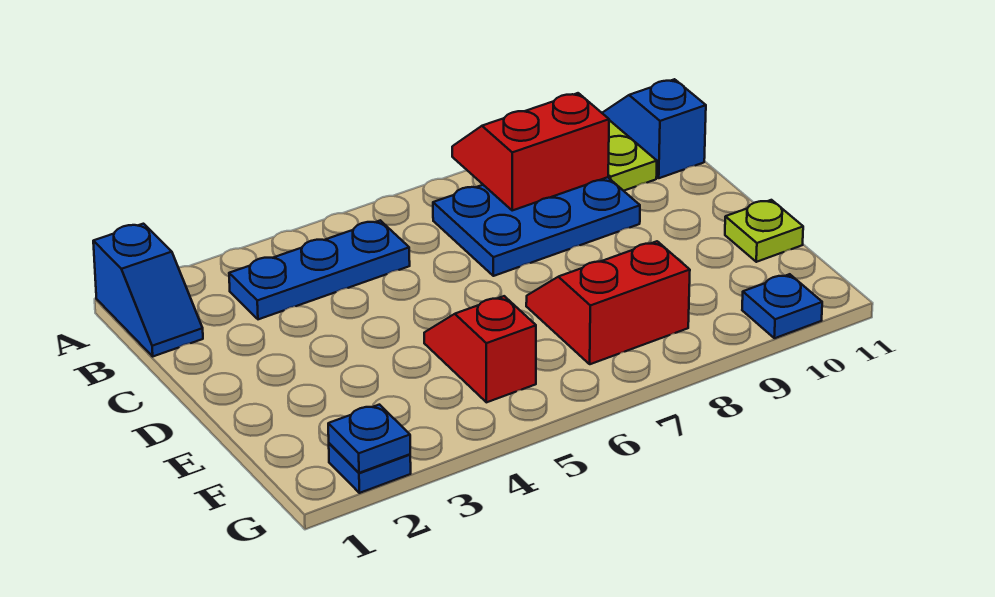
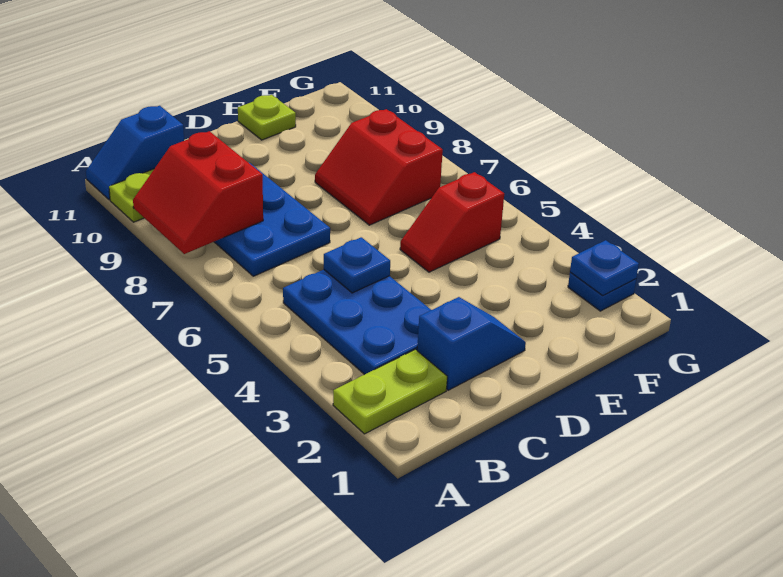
blue 1x2 slope [93,224,203,356] -> blue 1x2 slope moved to [417,297,526,390]
none -> lime 1x2 plate [333,349,447,434]
blue 1x3 plate [229,220,410,319] -> blue 2x3 plate [283,270,431,375]
blue 1x1 plate [742,274,822,338] -> blue 1x1 plate moved to [324,237,390,293]

